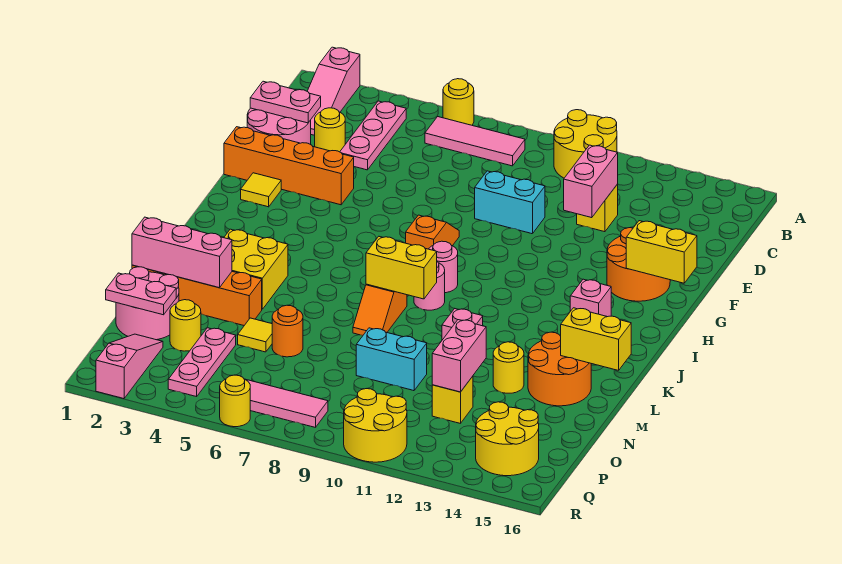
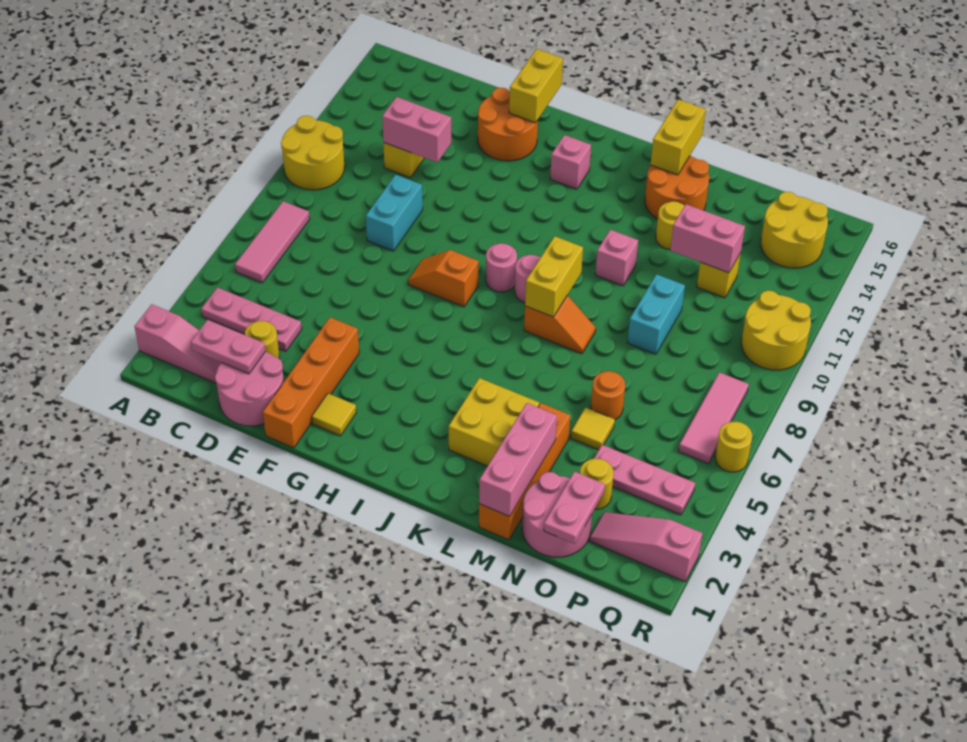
yellow 1x1 round brick [443,79,474,125] -> none
pink 1x2 plate [250,81,321,123] -> pink 1x2 plate turned to [191,320,265,374]

